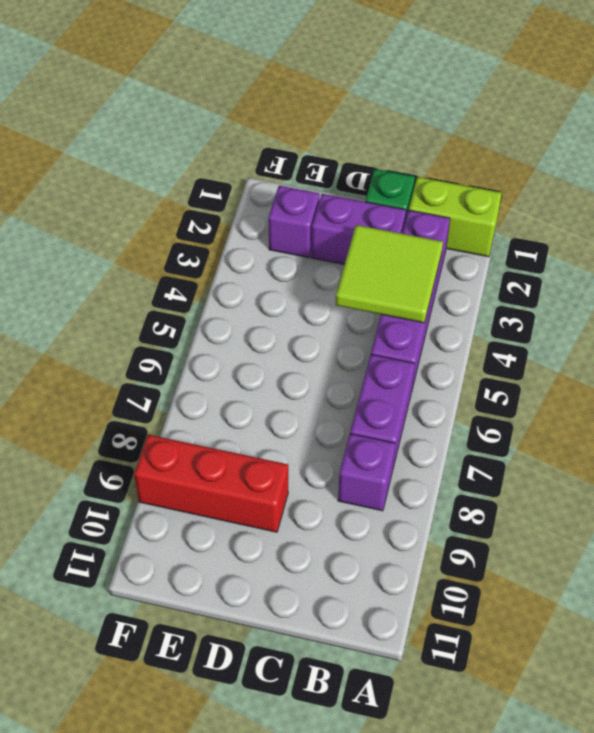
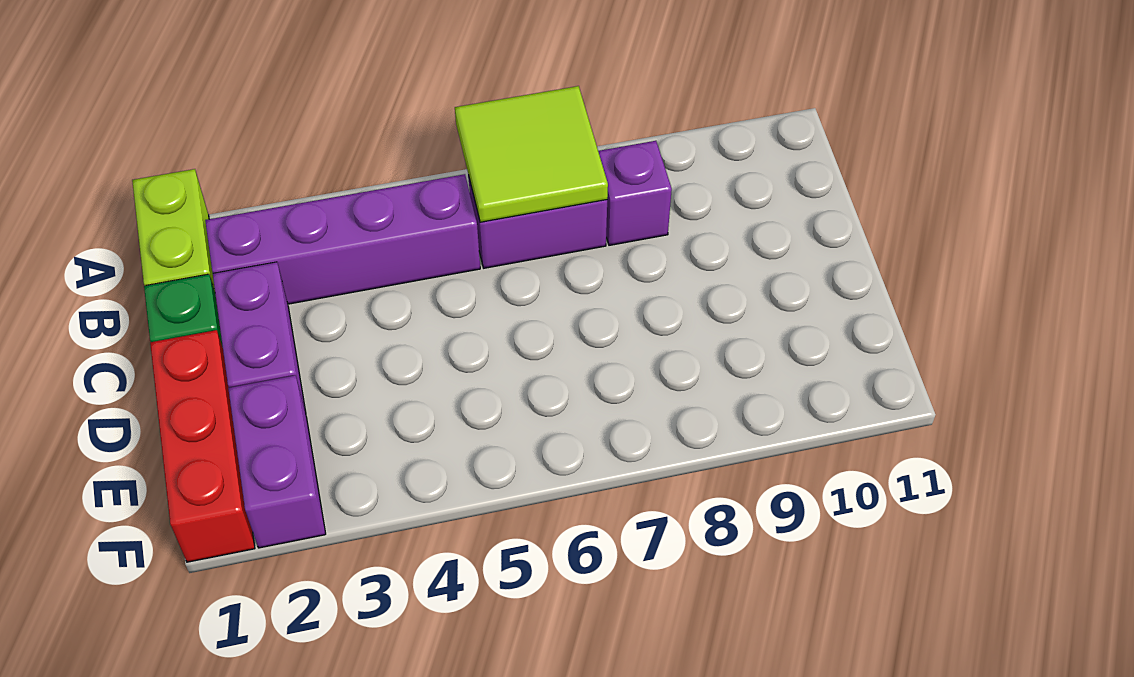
lime 2x2 tile [336,225,443,323] -> lime 2x2 tile moved to [455,86,608,222]
red 1x3 brick [134,435,288,532] -> red 1x3 brick moved to [150,330,255,562]
purple 1x1 brick [268,186,320,258] -> purple 1x2 brick [228,375,326,548]

